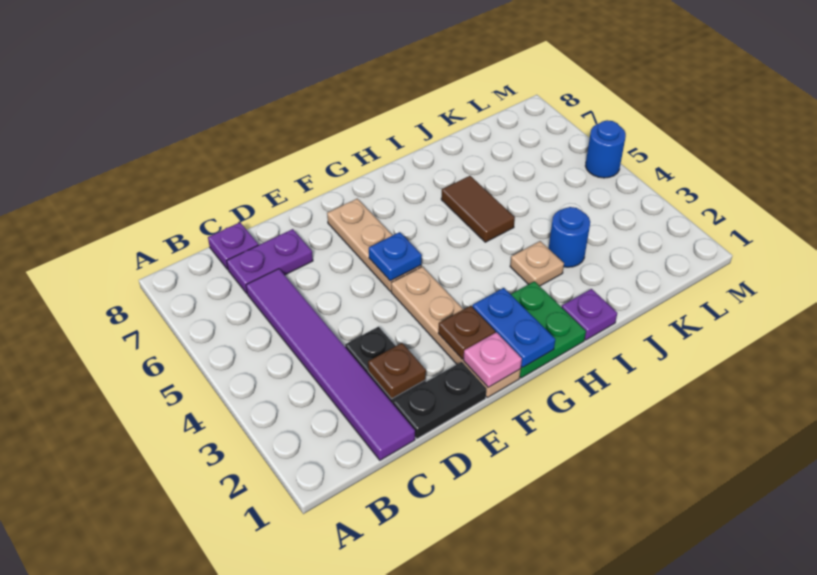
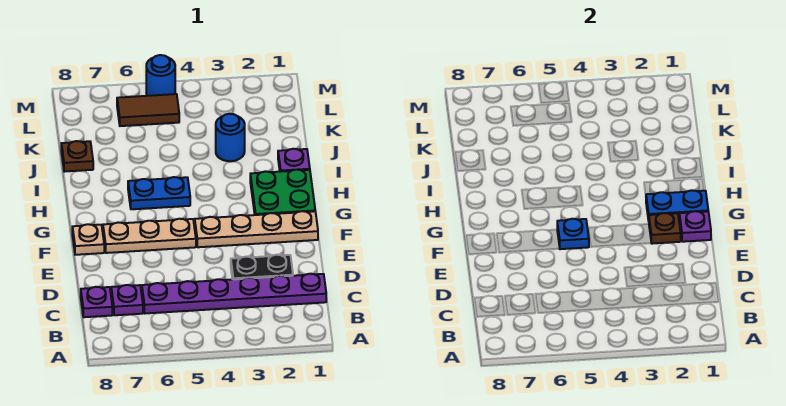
purple 1x6 tile [246,269,415,460] -> purple 1x6 plate [142,274,326,313]
purple 1x2 plate [227,229,313,293] -> purple 1x1 plate [111,285,143,315]
black 1x2 plate [393,362,486,439] -> none
brown 1x1 plate [368,343,426,399] -> brown 1x1 plate moved to [61,141,93,172]
pink 1x1 plate [463,332,522,387] -> purple 1x1 plate [679,211,711,242]
none -> blue 1x2 plate [128,177,190,209]
tan 1x1 plate [510,241,564,286] -> tan 1x1 plate moved to [72,224,104,255]
brown 1x2 tile [441,176,515,242] -> brown 1x2 tile moved to [117,94,179,126]

